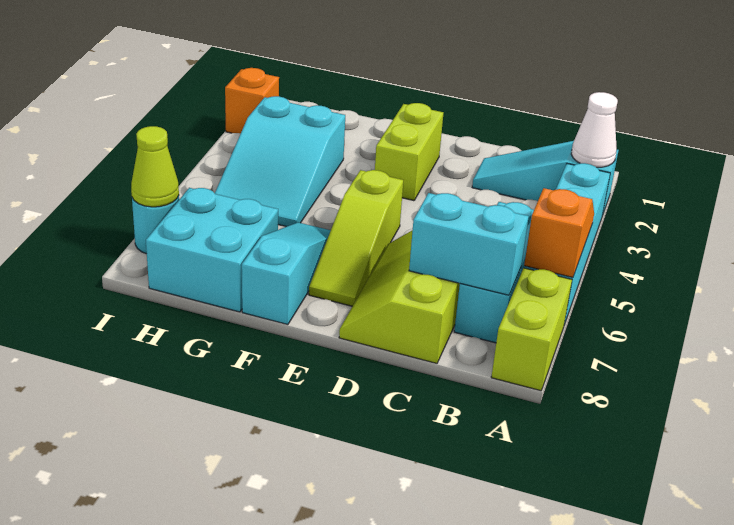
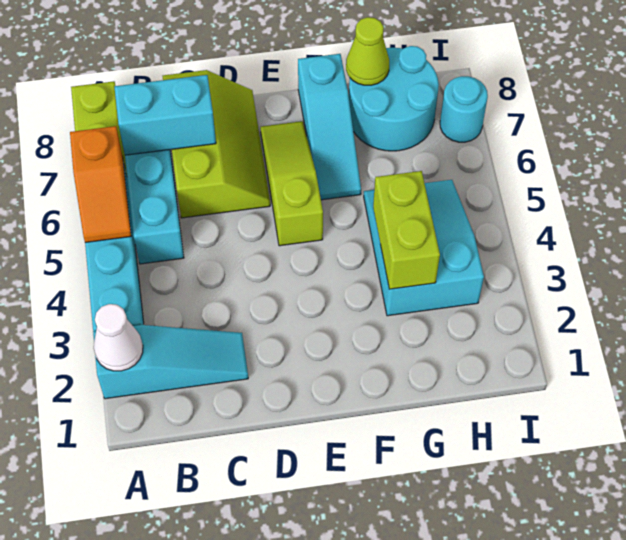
lime 1x2 brick [375,103,443,201] -> lime 1x2 brick moved to [373,171,440,289]
cyan 2x2 brick [146,188,278,312] -> cyan 2x2 round brick [349,46,439,151]
orange 1x1 brick [225,68,279,133] -> none
lime 1x1 cone [131,126,179,207] -> lime 1x1 cone moved to [346,17,389,85]

